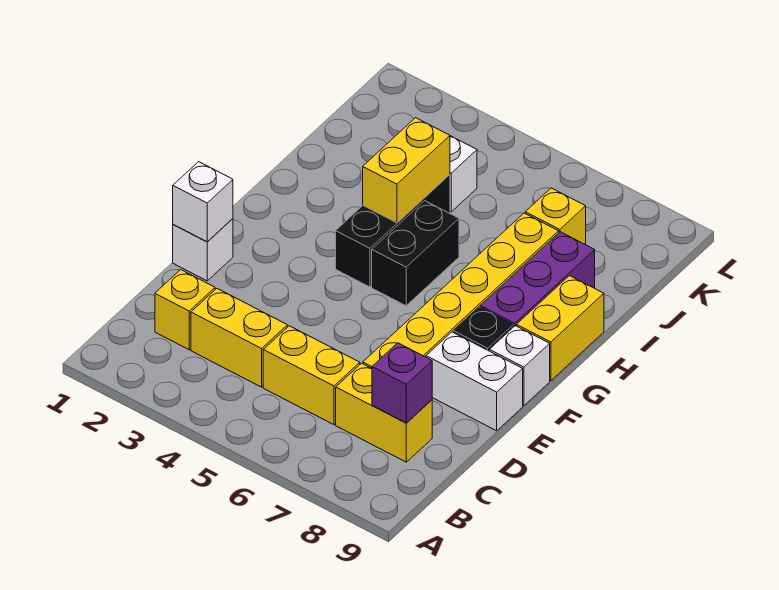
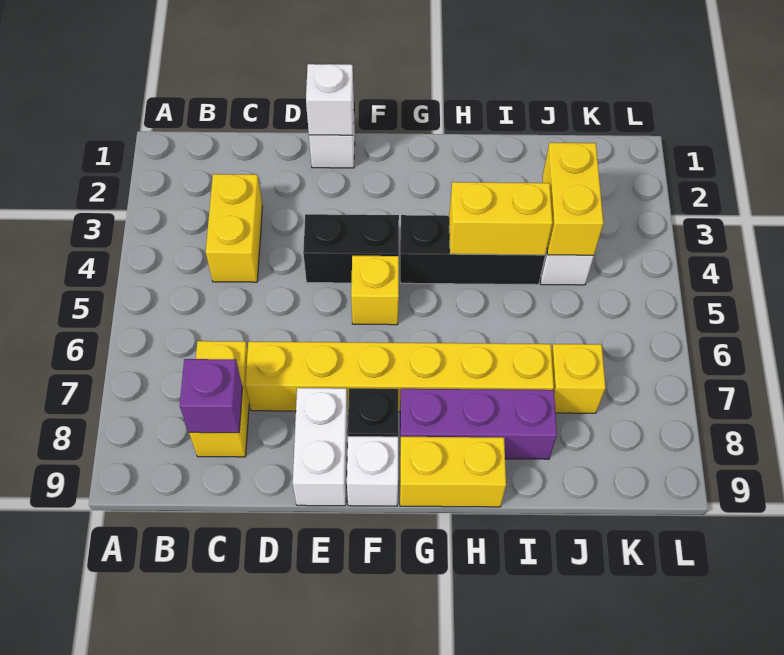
yellow 1x1 brick [155,270,215,350] -> yellow 1x1 brick moved to [351,256,399,325]
yellow 1x2 brick [263,326,360,425] -> yellow 1x2 brick moved to [542,143,603,255]
black 1x2 brick [372,201,459,306] -> black 1x2 brick moved to [303,214,399,283]

